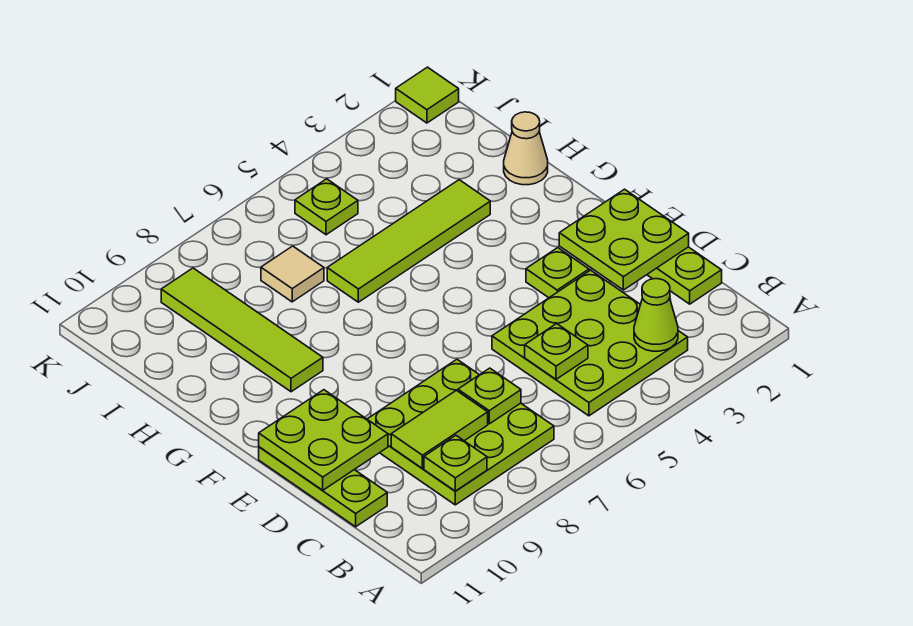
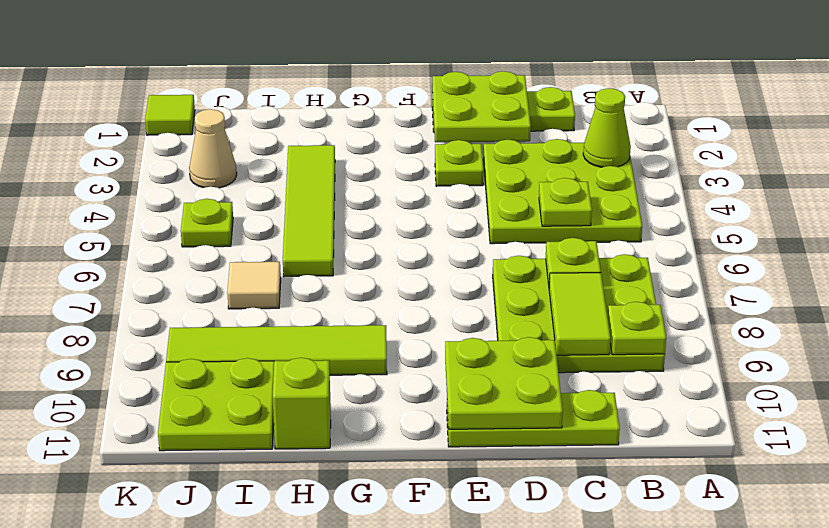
tan 1x1 cone [504,112,548,185] -> tan 1x1 cone moved to [189,109,237,188]
none -> lime 1x1 brick [273,358,331,449]
none -> lime 2x2 plate [158,358,274,451]

